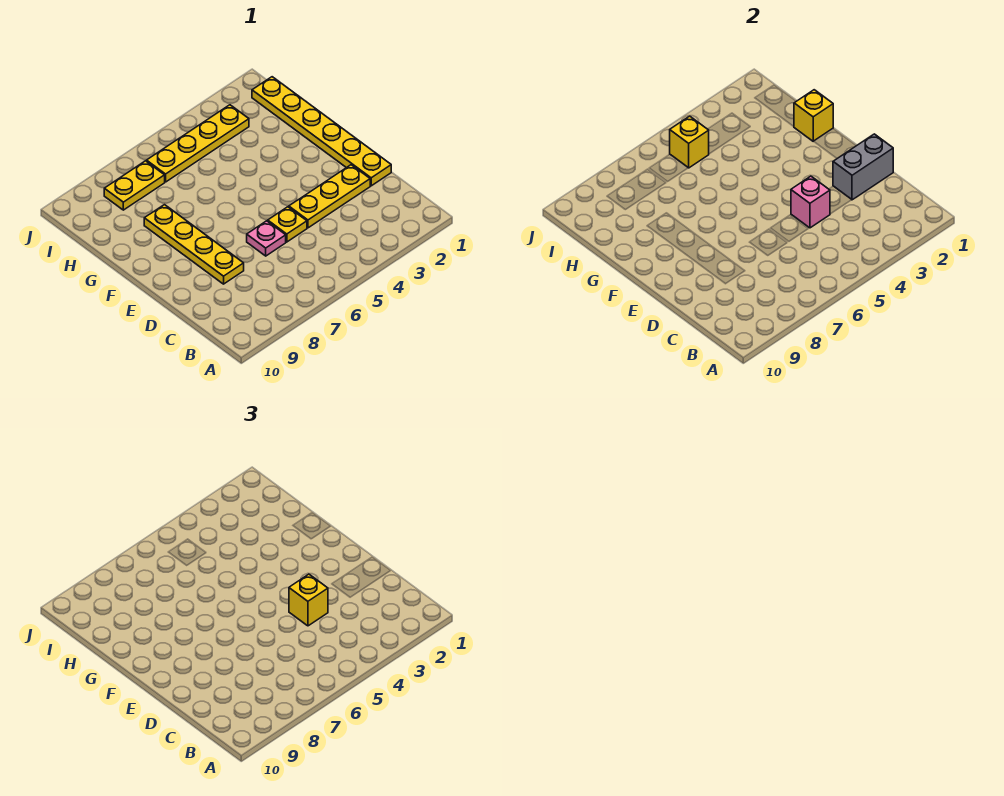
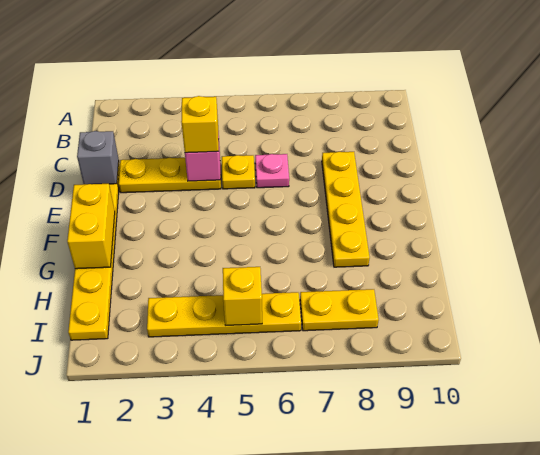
grey 1x2 brick [833,134,893,200] -> grey 1x1 brick [77,131,119,184]
yellow 1x1 brick [794,90,833,141] -> yellow 1x2 brick [67,184,115,269]

